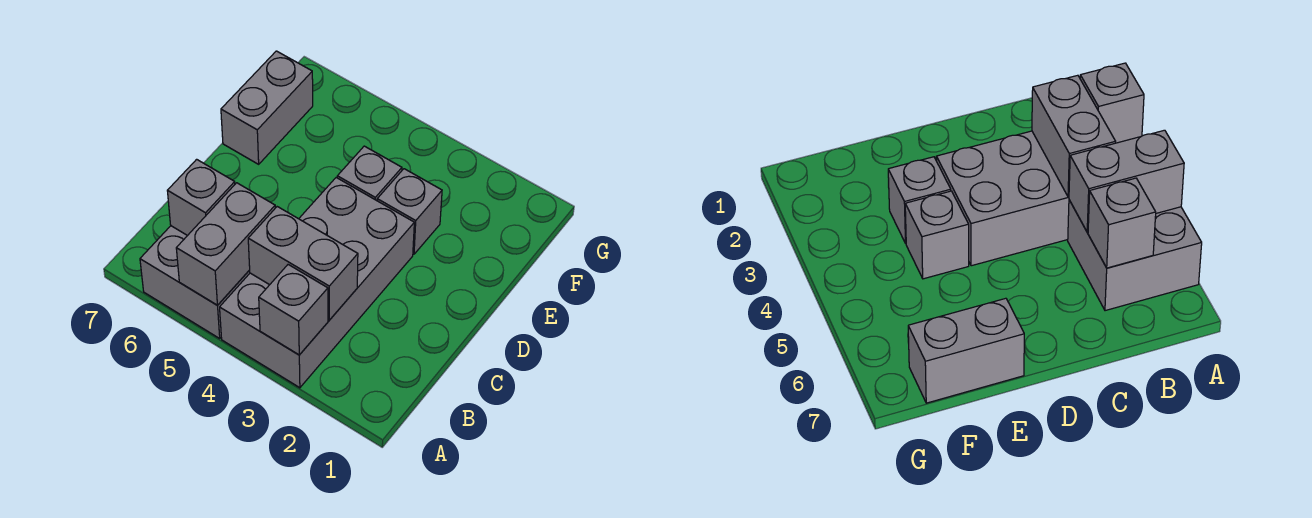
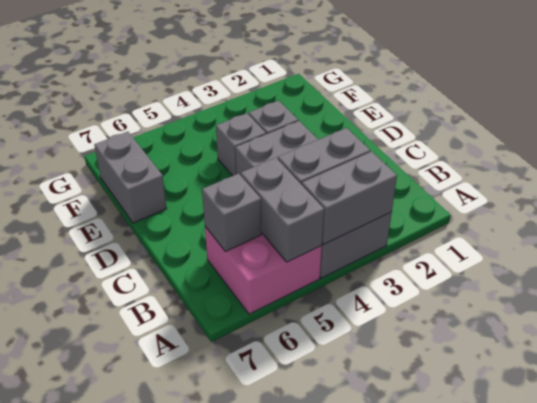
grey 1x1 brick [259,265,328,355] -> grey 1x2 brick [302,151,397,244]
grey 2x2 brick [140,226,250,338] -> pink 2x2 brick [205,227,322,314]

